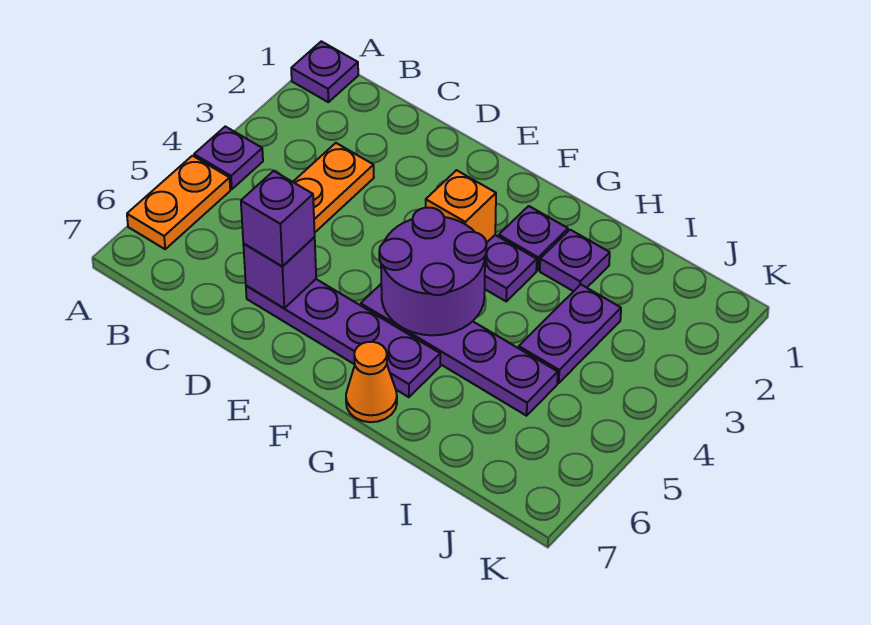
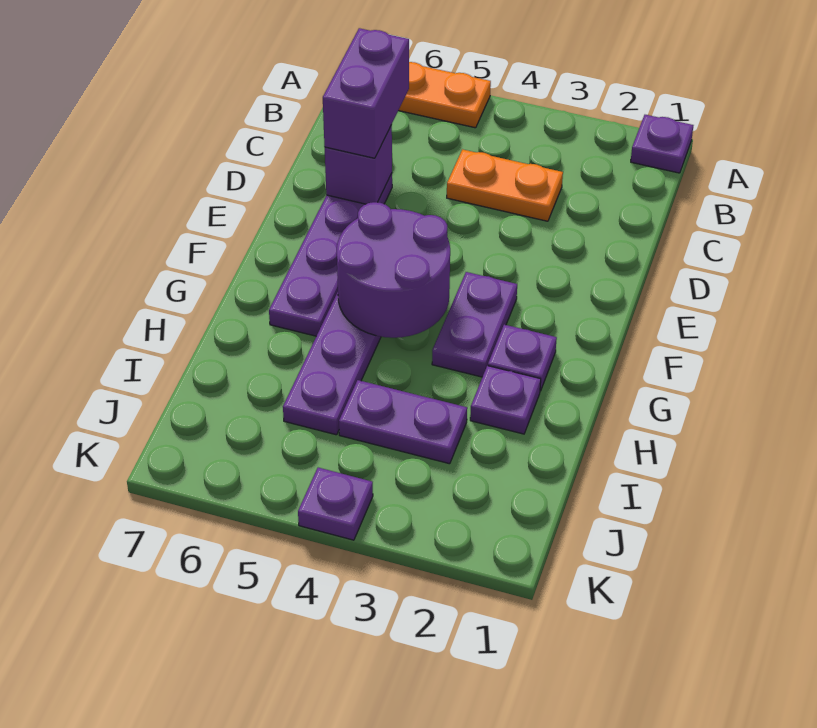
purple 1x1 plate [194,126,263,189] -> purple 1x1 plate moved to [298,468,373,540]
purple 1x1 brick [241,171,315,266] -> purple 1x2 brick [323,28,409,158]
orange 1x1 brick [426,170,496,243] -> none
orange 1x1 cone [346,342,397,422] -> none

